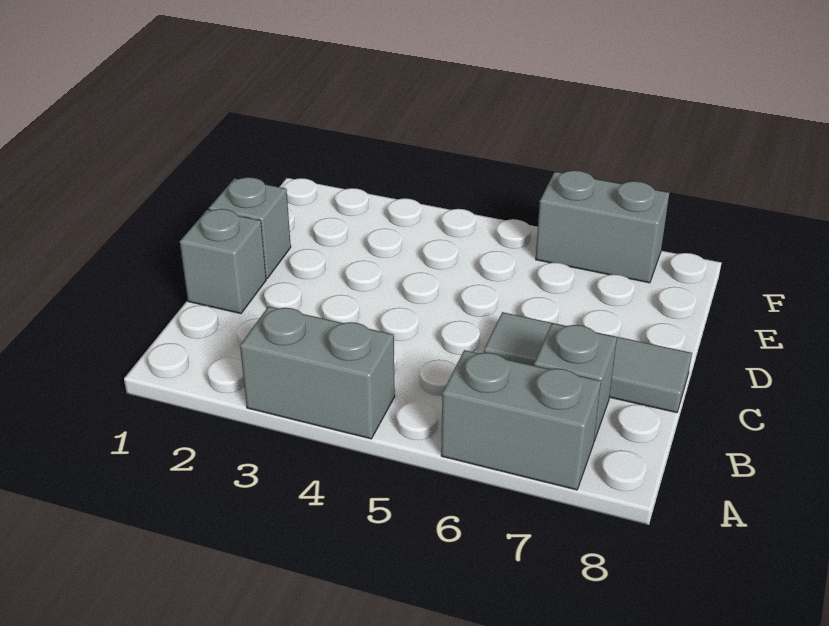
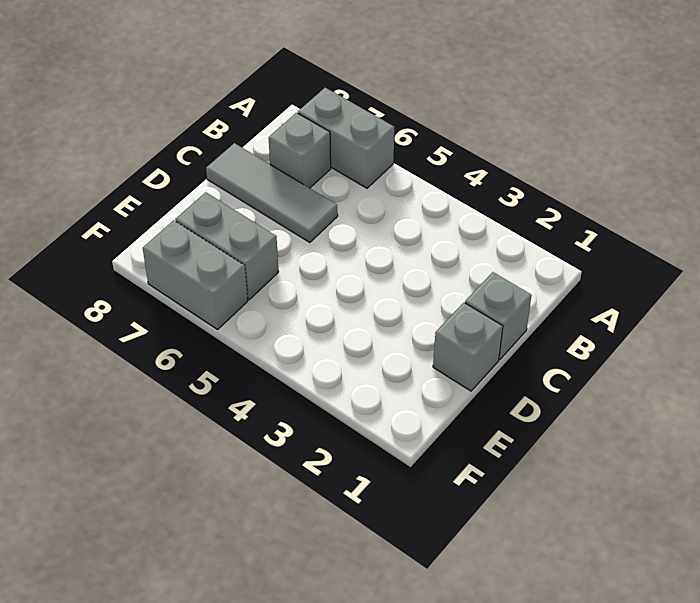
grey 1x2 brick [240,306,395,439] -> grey 1x2 brick moved to [175,192,279,300]

